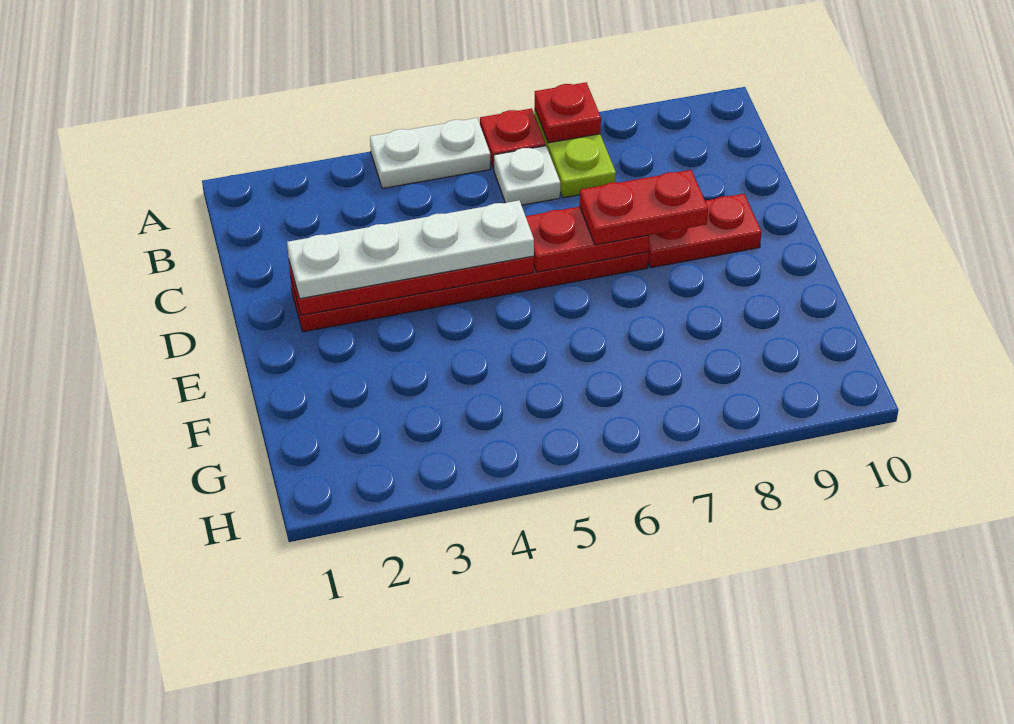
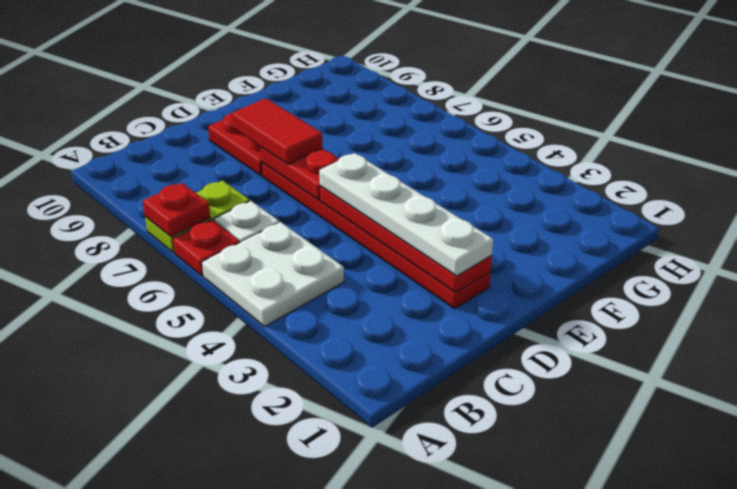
white 1x2 plate [370,118,490,188] -> white 2x2 plate [202,222,344,327]
red 1x2 plate [580,170,708,245] -> red 1x2 tile [232,98,323,164]

